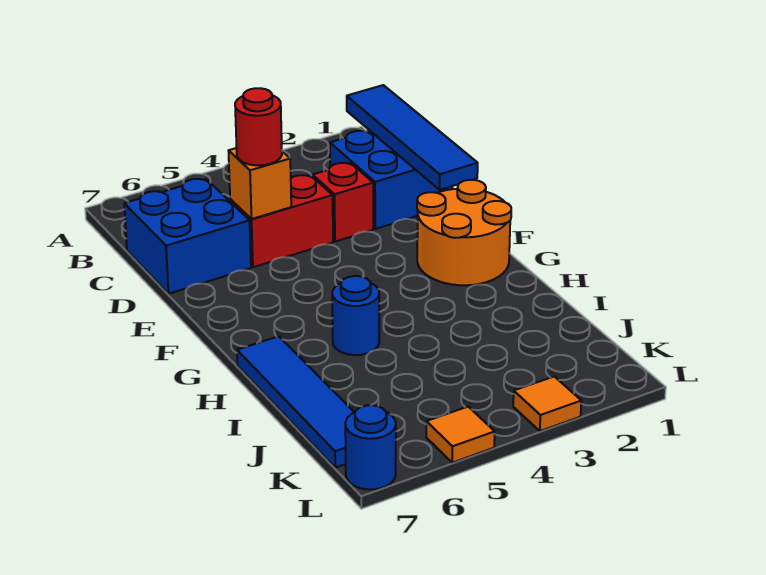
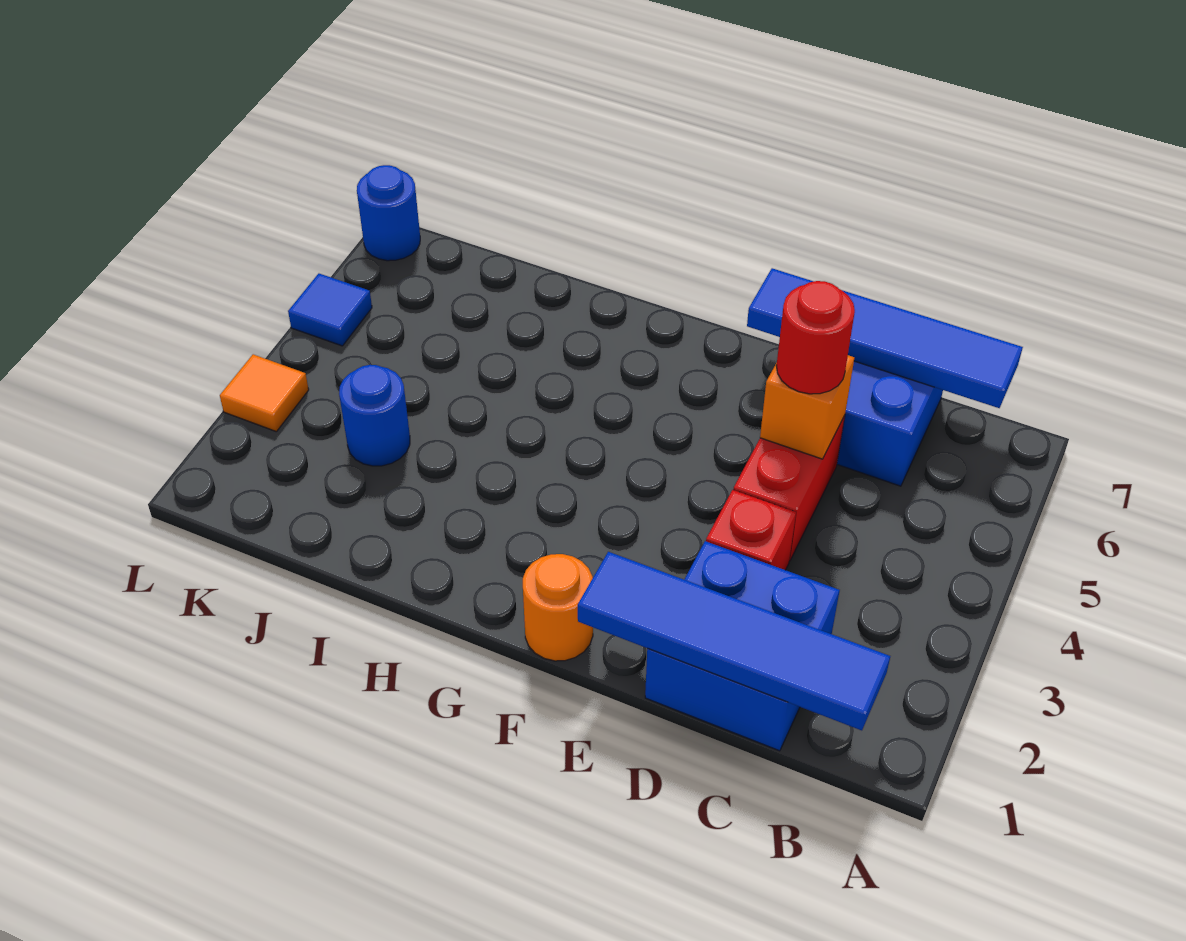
orange 2x2 round brick [417,180,511,285] -> orange 1x1 round brick [523,554,593,661]
blue 1x1 round brick [332,276,379,355] -> blue 1x1 round brick moved to [339,365,410,466]
blue 1x4 tile [237,336,354,468] -> blue 1x4 tile moved to [747,268,1023,408]
orange 1x1 tile [426,407,495,463] -> blue 1x1 tile [288,274,372,346]

